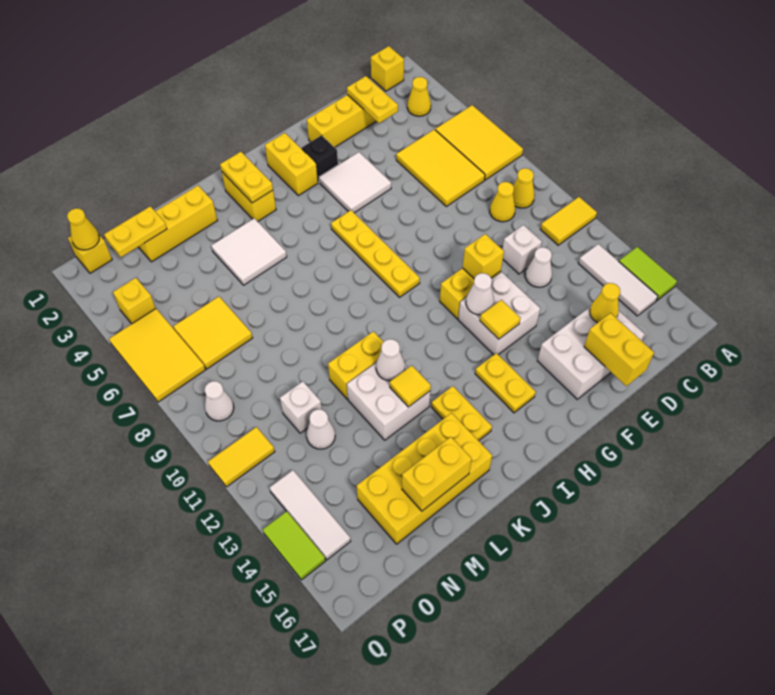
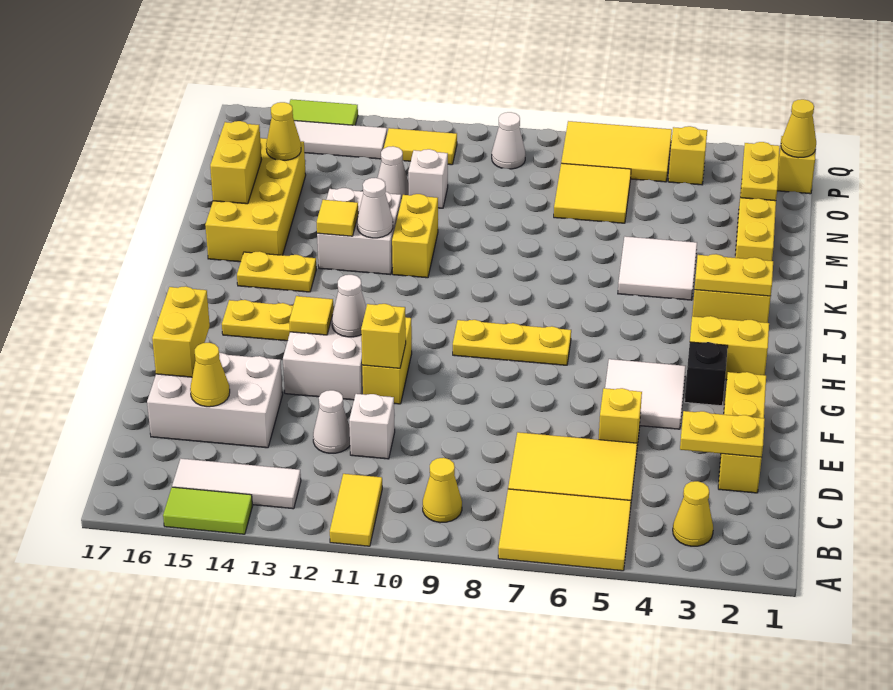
yellow 1x1 brick [371,46,404,91] -> yellow 1x1 brick moved to [599,388,642,445]
yellow 1x1 cone [490,182,515,222] -> yellow 1x1 cone moved to [266,102,301,160]
white 2x3 brick [537,306,644,399] -> white 2x3 brick turned to [147,353,283,448]
yellow 1x2 brick [584,313,654,386] -> yellow 1x2 brick turned to [152,286,210,377]
yellow 1x4 plate [331,210,420,297] -> yellow 1x3 plate [453,320,571,365]
yellow 1x2 tile [208,427,275,487] -> yellow 1x2 tile turned to [384,128,457,165]

